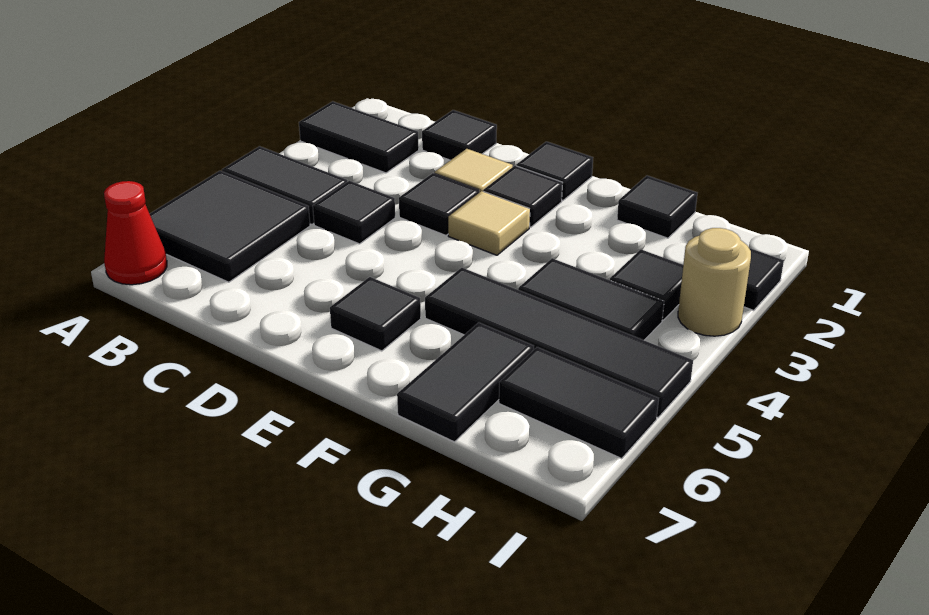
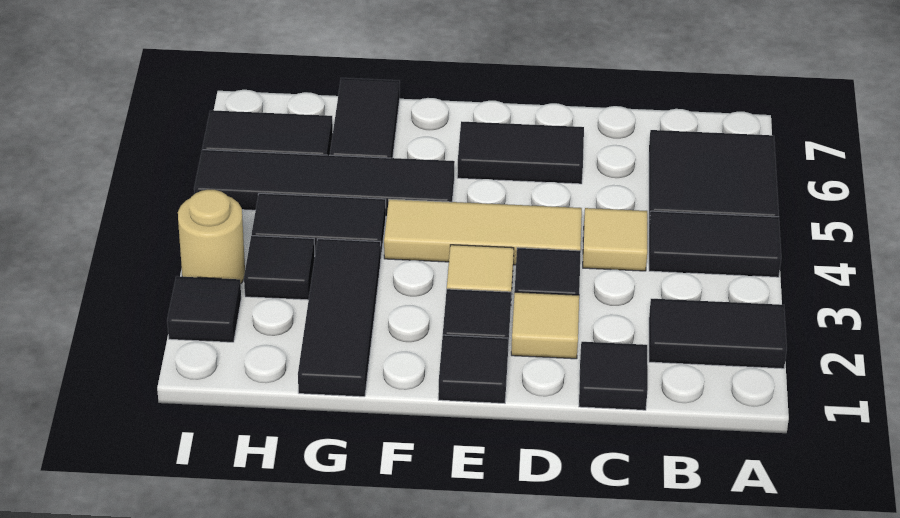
red 1x1 cone [104,181,167,285] -> none
black 1x1 tile [313,181,395,244] -> tan 1x1 tile [583,208,647,271]
none -> tan 1x3 tile [384,199,582,265]
black 1x1 tile [330,277,421,351] -> black 1x2 tile [457,121,584,184]
black 1x1 tile [617,176,697,238] -> black 1x3 tile [298,239,381,397]

